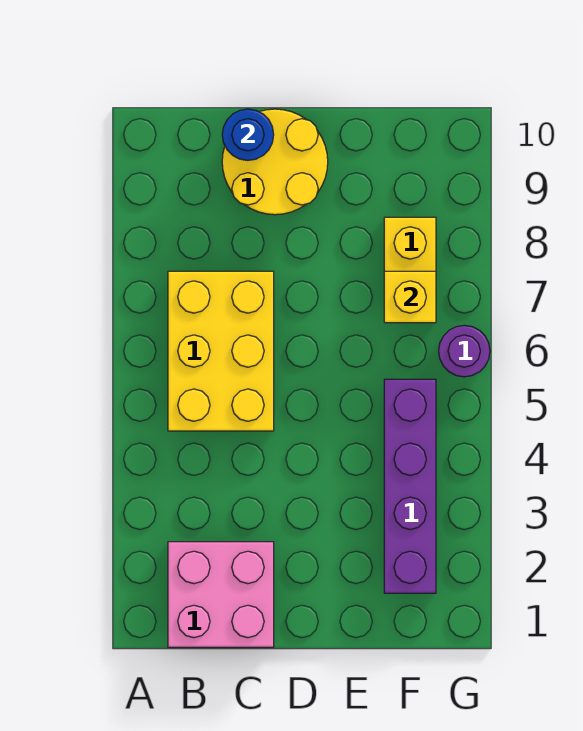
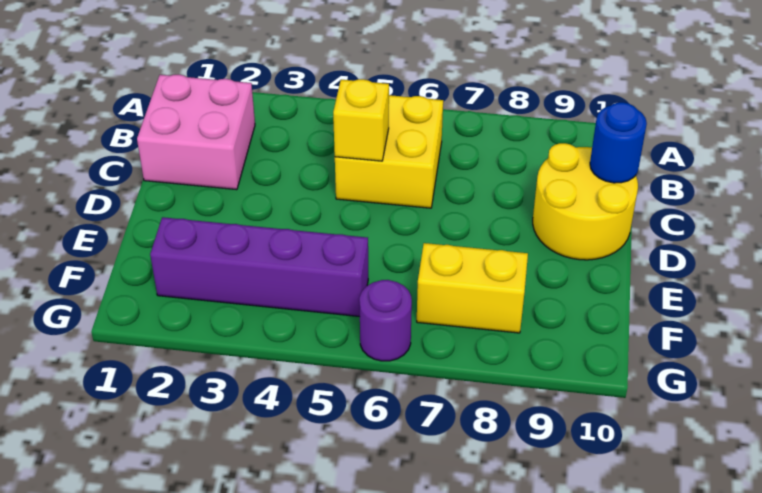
yellow 2x3 brick [168,271,274,431] -> yellow 2x2 brick [335,95,443,208]
yellow 1x1 brick [384,271,436,323] -> yellow 1x1 brick moved to [333,79,389,161]

